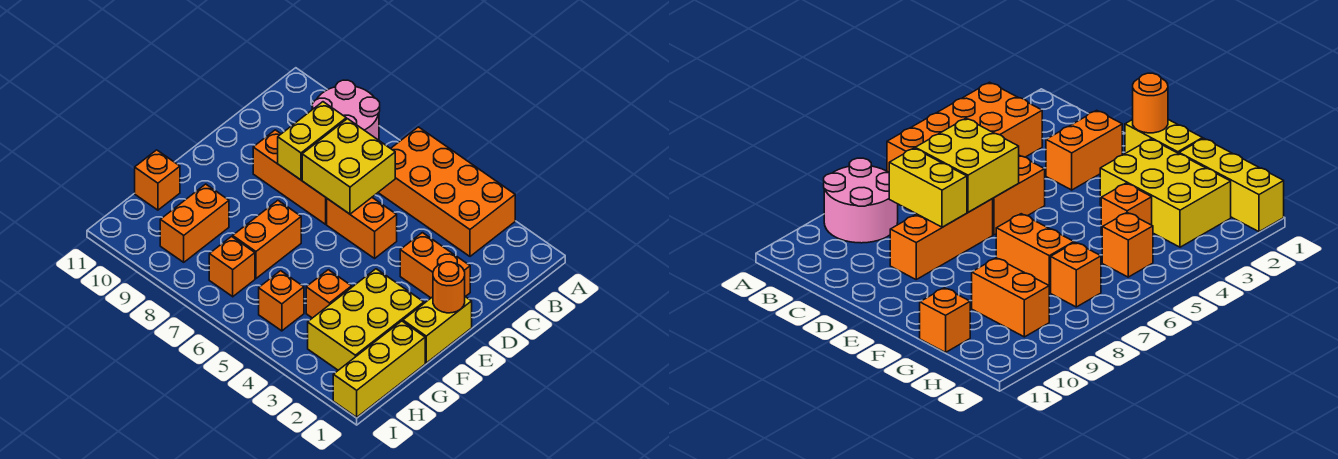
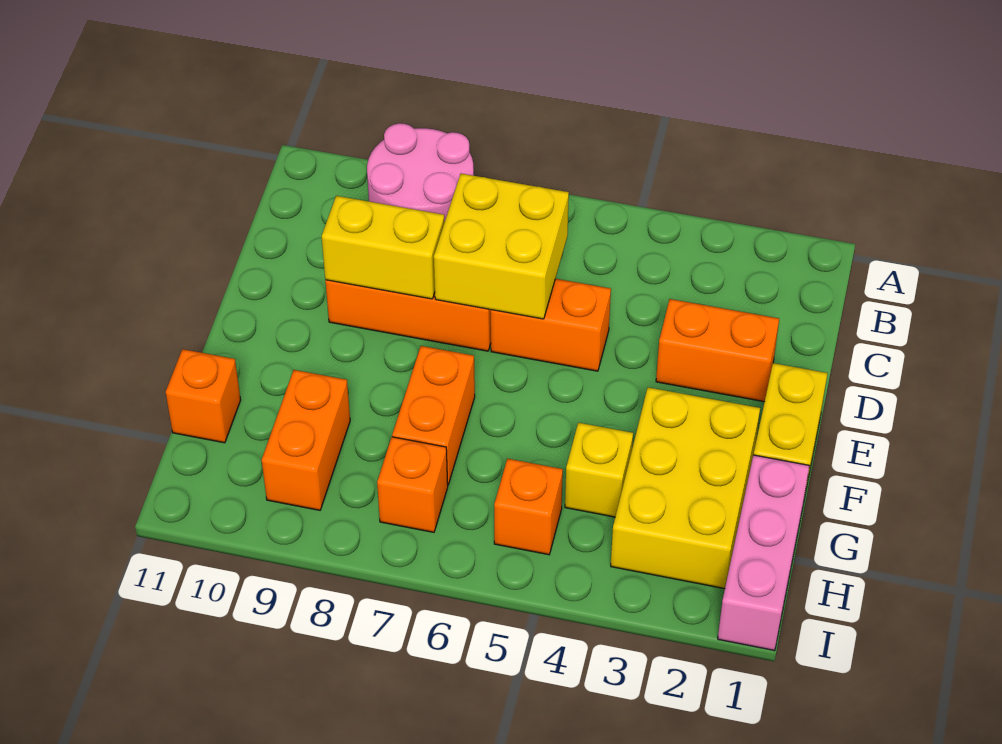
orange 2x4 brick [378,127,515,256] -> none
yellow 1x2 brick [278,102,346,180] -> yellow 1x2 brick turned to [322,196,445,299]
orange 1x1 round brick [433,262,465,313] -> none
yellow 1x3 brick [333,321,425,417] -> pink 1x3 brick [718,455,810,651]
orange 1x1 brick [306,270,352,318] -> yellow 1x1 brick [565,423,633,517]

